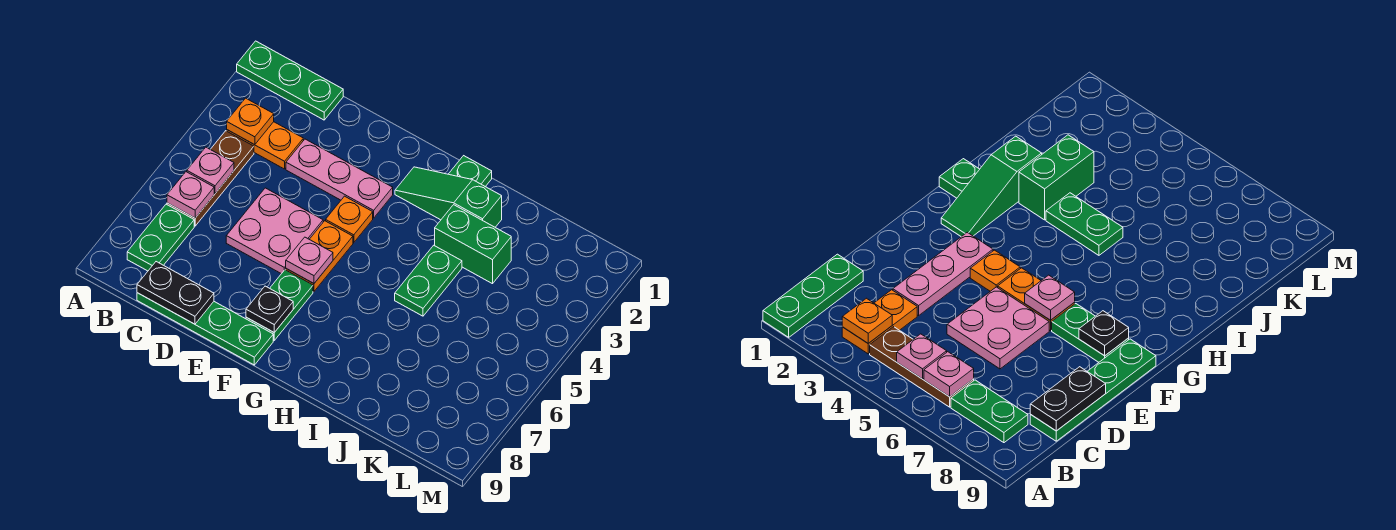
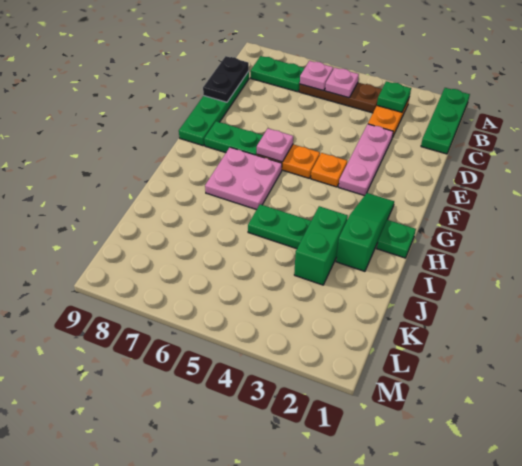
orange 1x1 plate [227,98,274,145] -> green 1x1 plate [377,81,411,112]
pink 2x2 plate [226,188,323,274] -> pink 2x2 plate moved to [205,147,282,210]
black 1x1 plate [246,286,293,332] -> none

